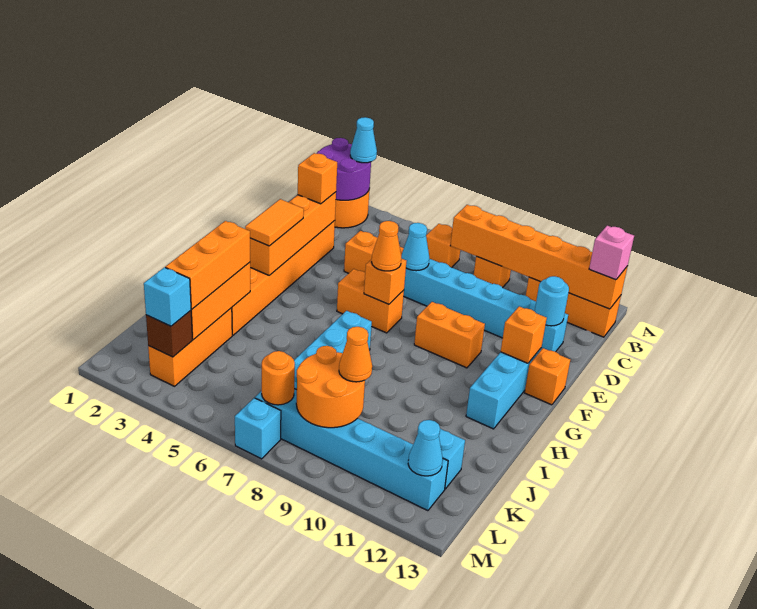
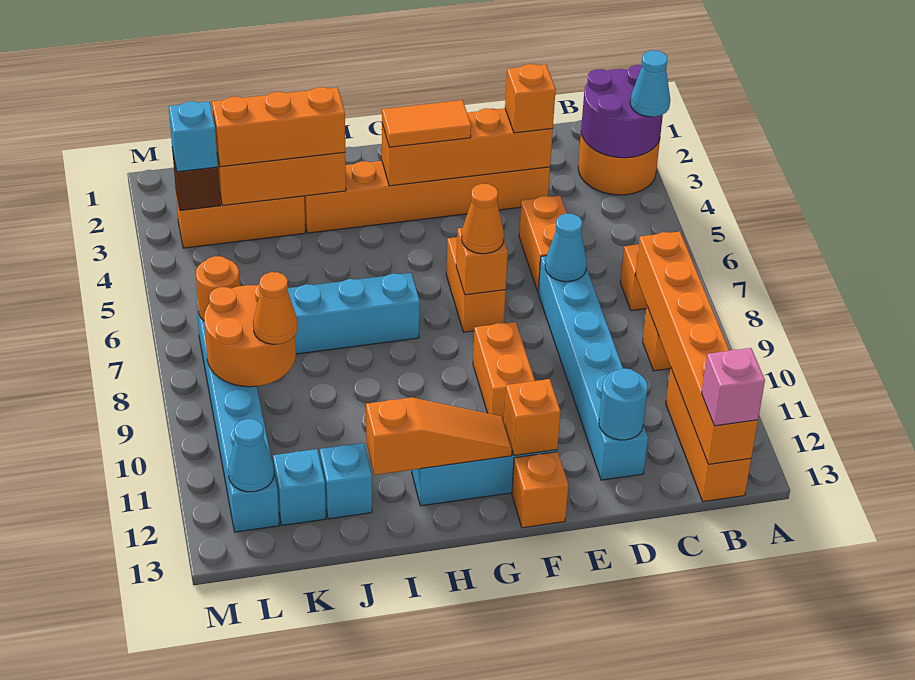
none -> orange 1x3 slope [366,397,512,475]
cyan 1x1 brick [235,398,281,459] -> cyan 1x1 brick moved to [320,443,372,519]

